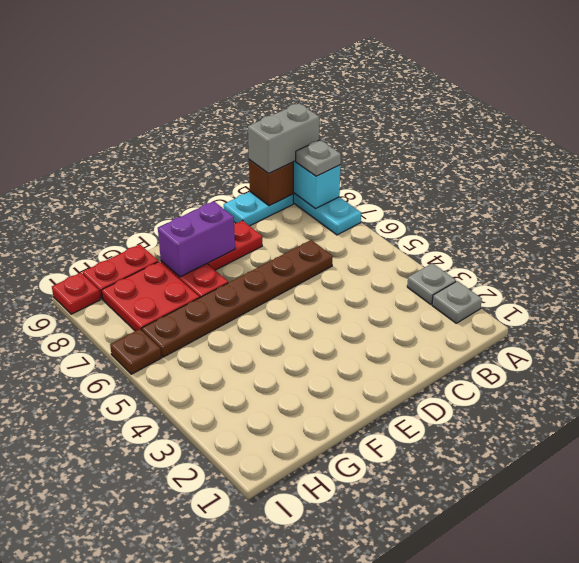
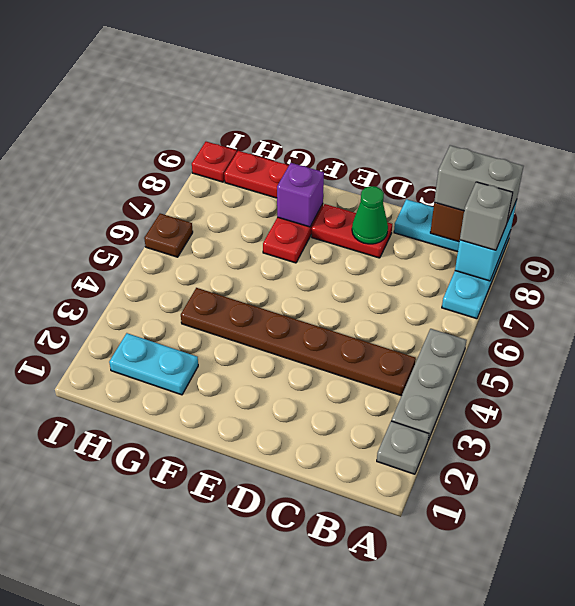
grey 1x1 plate [407,263,456,304] -> grey 1x3 plate [391,329,467,440]
grey 1x1 plate [296,140,341,176] -> grey 1x1 brick [460,182,513,250]
brown 1x6 plate [142,240,333,357] -> brown 1x6 plate moved to [181,288,416,396]
none -> green 1x1 cone [352,186,388,244]
purple 1x2 brick [158,201,235,277] -> purple 1x1 brick [277,163,324,227]
none -> cyan 1x2 plate [109,333,198,395]
red 2x2 plate [102,261,200,331] -> none

